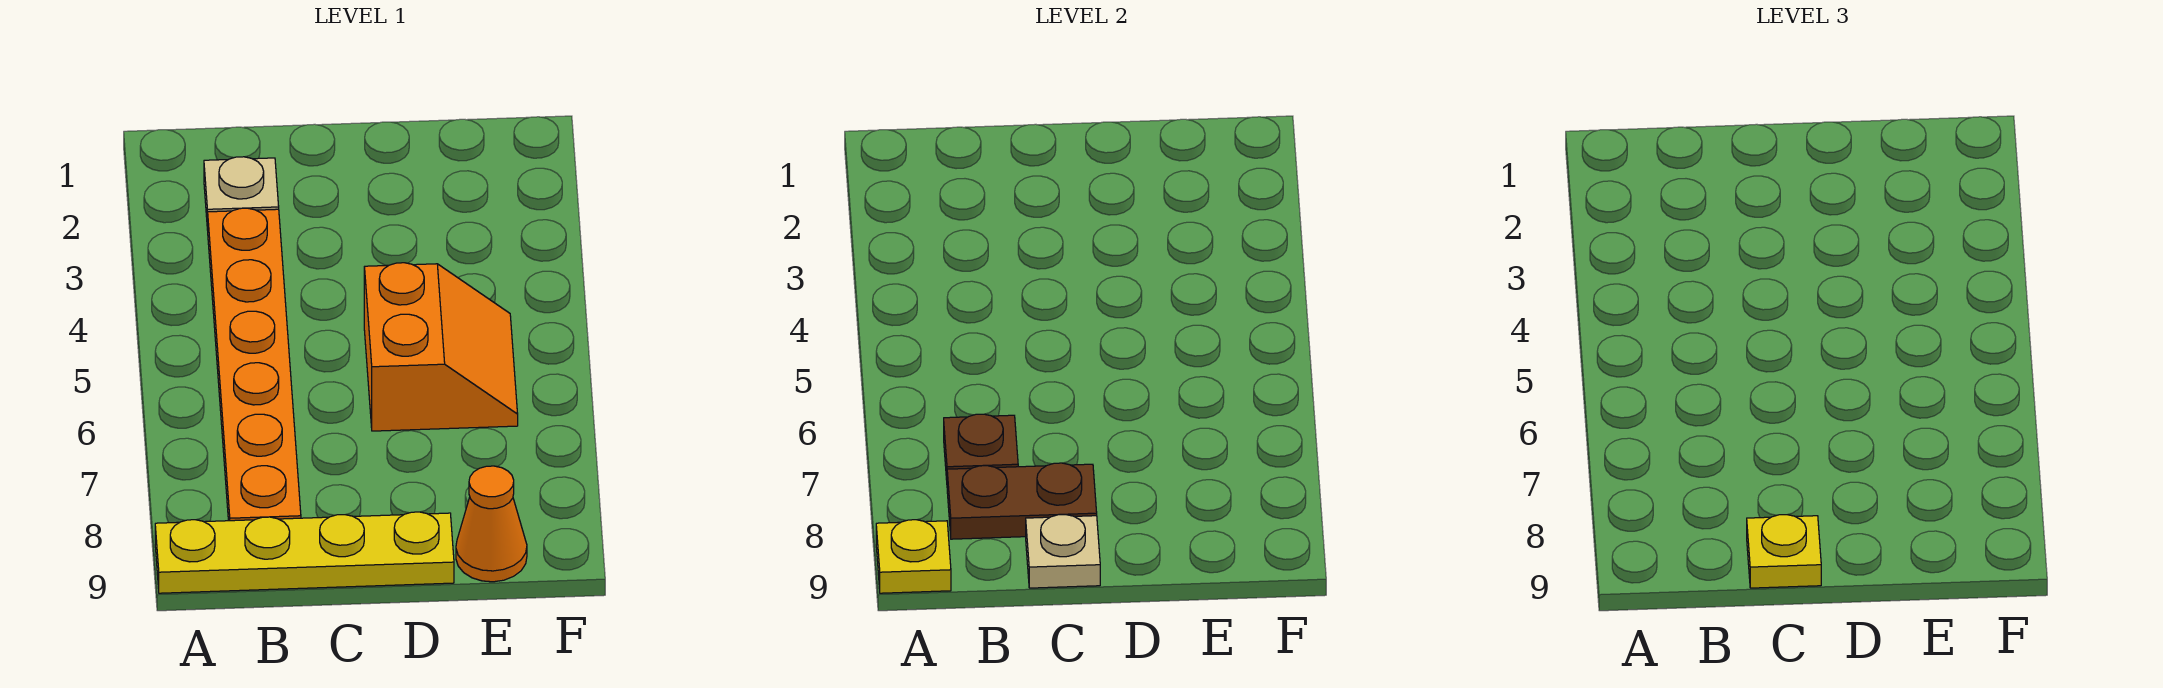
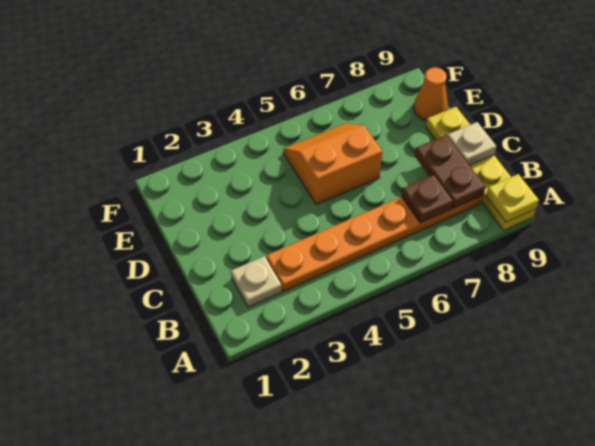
yellow 1x1 plate [1747,515,1821,588] -> none

